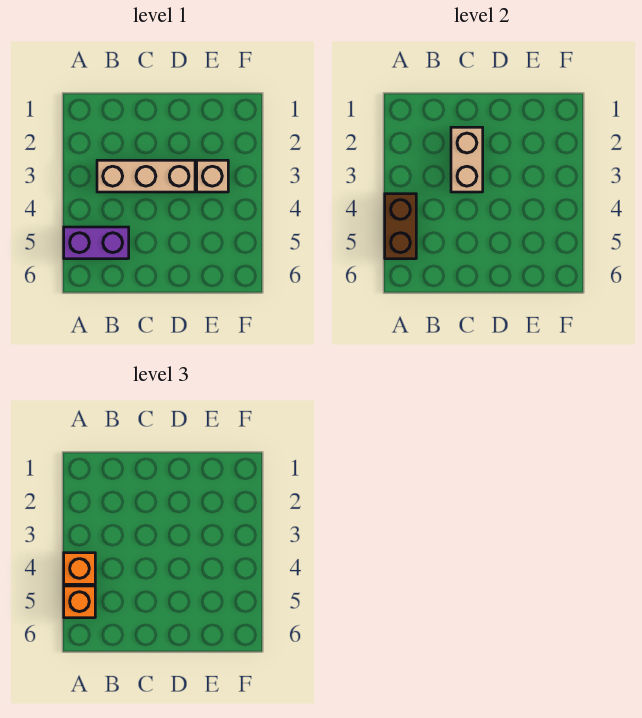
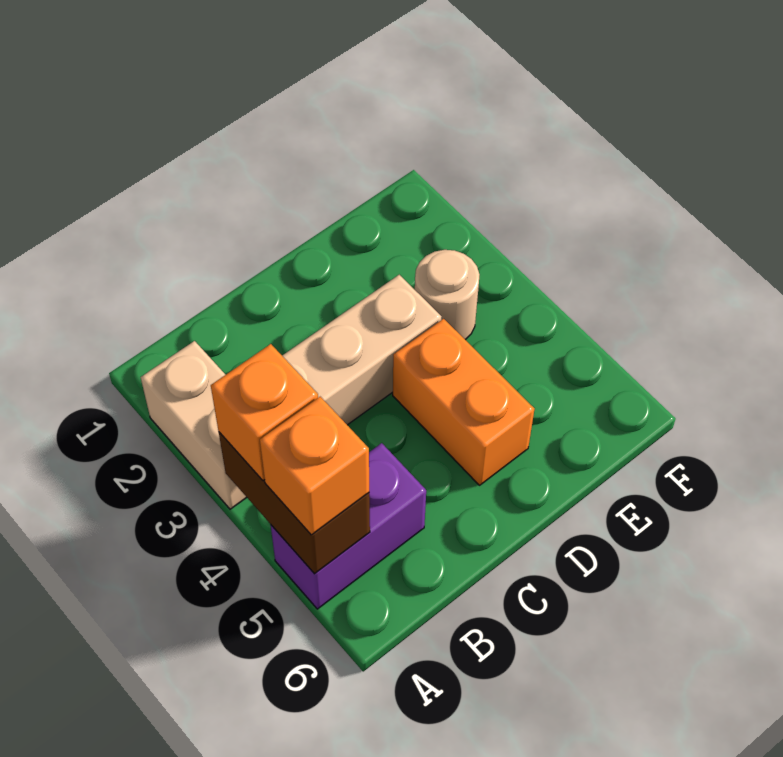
tan 1x2 brick [451,127,483,192] -> tan 1x2 brick moved to [141,341,247,509]
none -> orange 1x2 brick [393,319,535,485]
tan 1x1 brick [197,160,228,192] -> tan 1x1 round brick [415,250,480,340]

